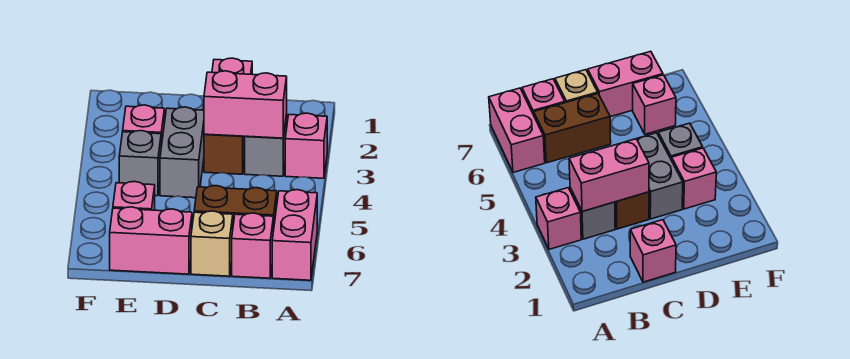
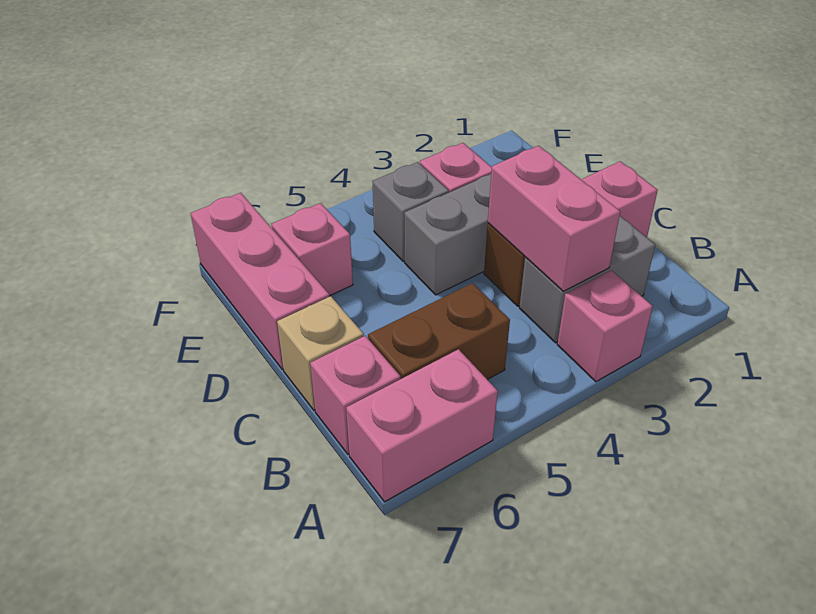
grey 1x1 brick [245,115,287,176] -> grey 1x2 brick [519,216,655,343]
brown 1x2 brick [194,186,277,231] -> brown 1x2 brick turned to [368,283,510,380]
pink 1x2 brick [110,207,192,274] -> pink 1x3 brick [191,193,329,370]

